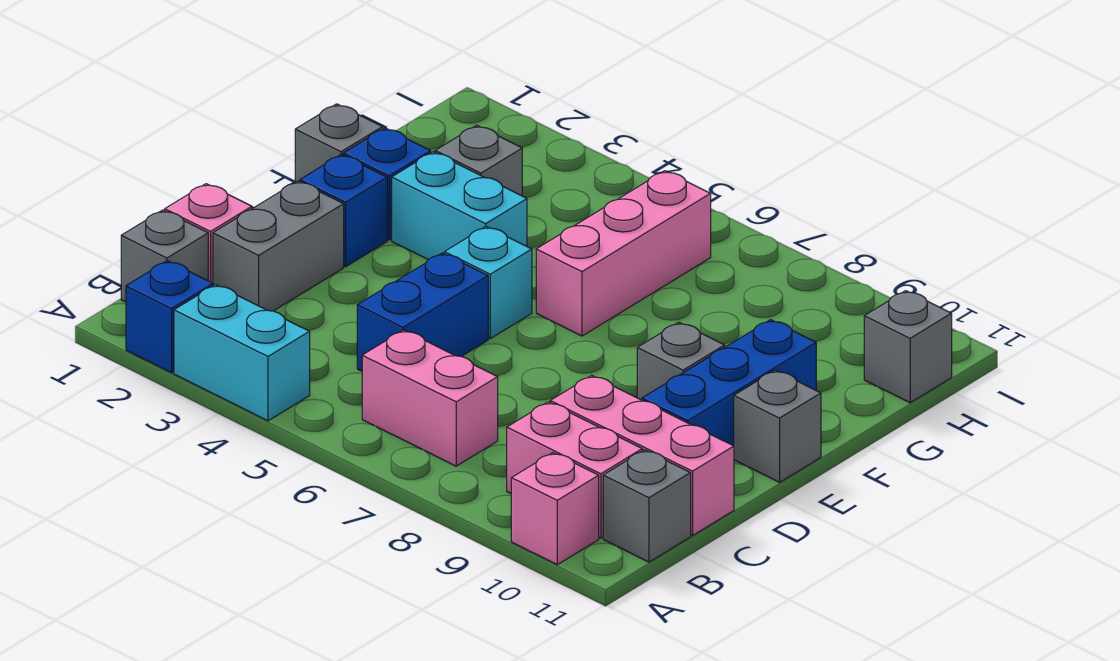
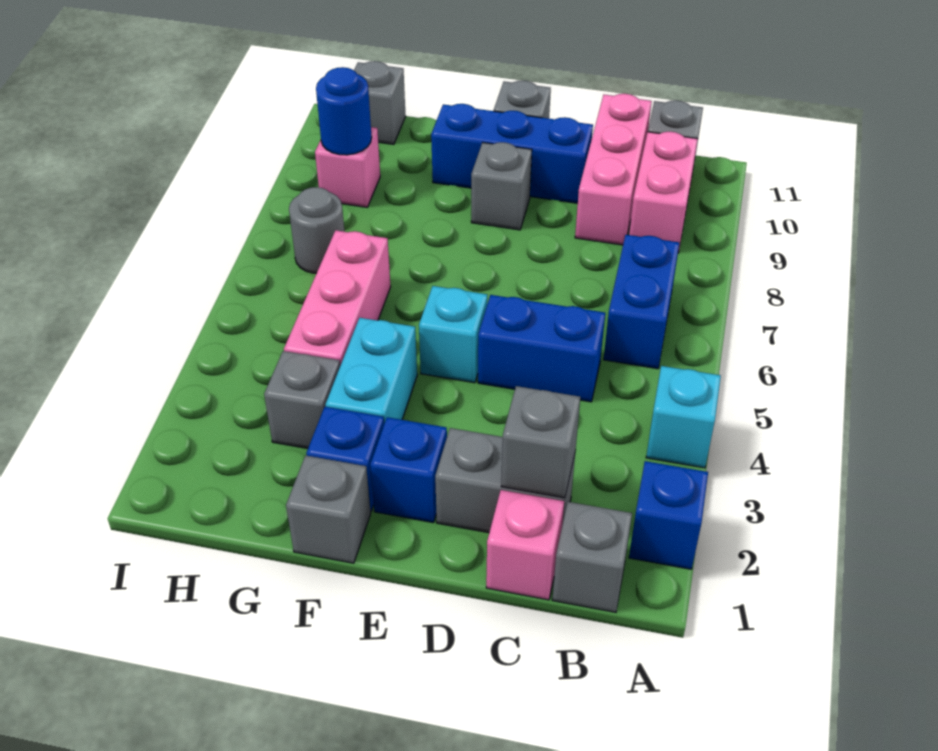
cyan 1x2 brick [174,285,310,421] -> cyan 1x1 brick [646,366,721,468]
pink 1x1 brick [511,453,599,565] -> pink 1x1 brick moved to [315,127,380,207]
pink 1x2 brick [362,330,498,466] -> blue 1x2 brick [604,235,679,369]
none -> grey 1x1 brick [501,386,580,498]
pink 1x3 brick [536,171,711,336] -> pink 1x3 brick turned to [284,230,391,366]
none -> grey 1x1 round brick [289,187,344,274]
none -> blue 1x1 round brick [316,67,372,155]

